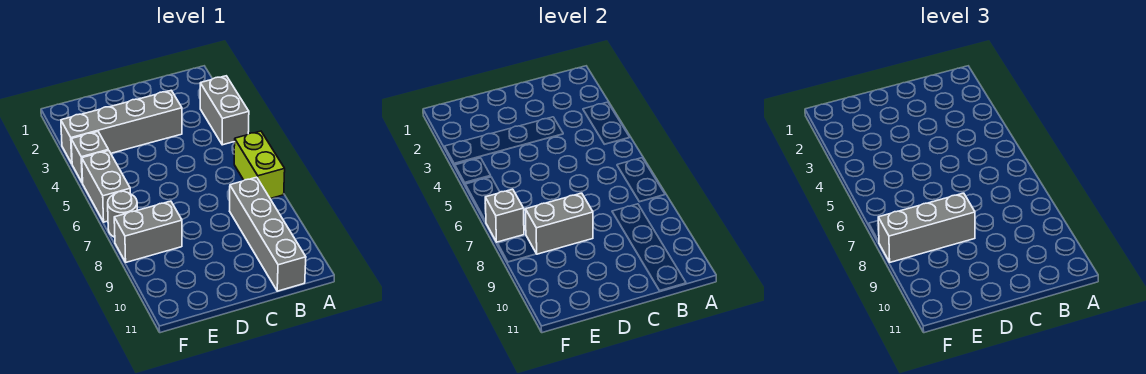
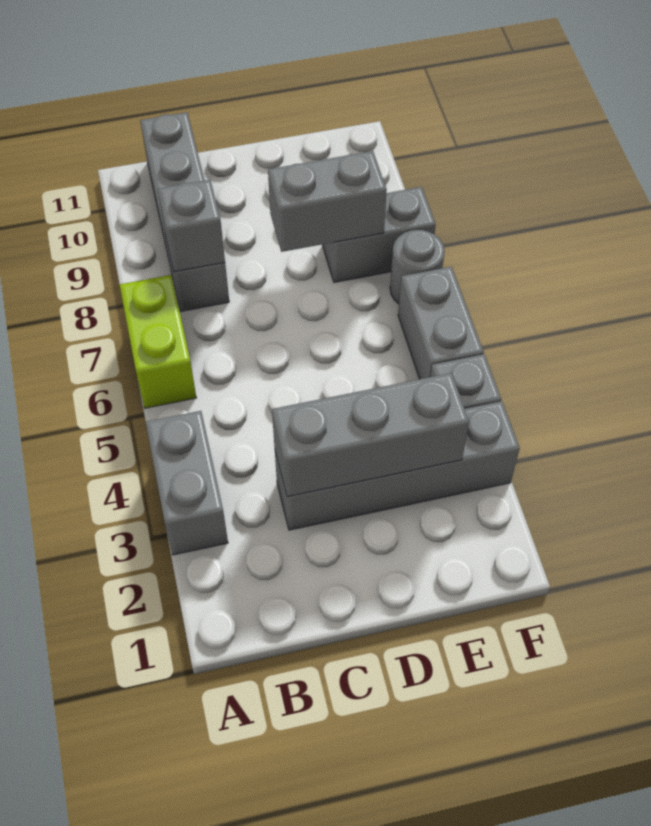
grey 1x3 brick [878,193,975,262] -> grey 1x3 brick moved to [272,373,469,497]
grey 1x1 brick [485,189,524,242] -> grey 1x1 brick moved to [158,180,225,272]

